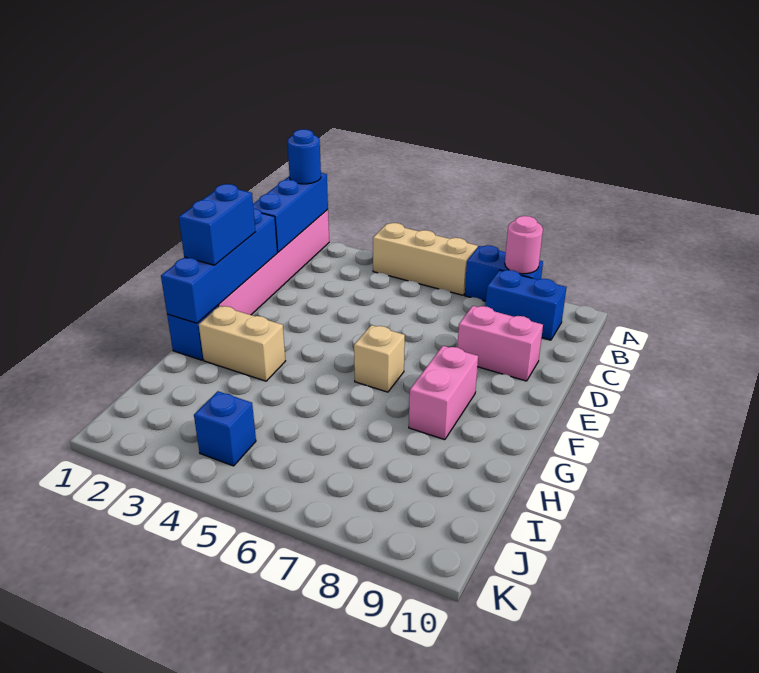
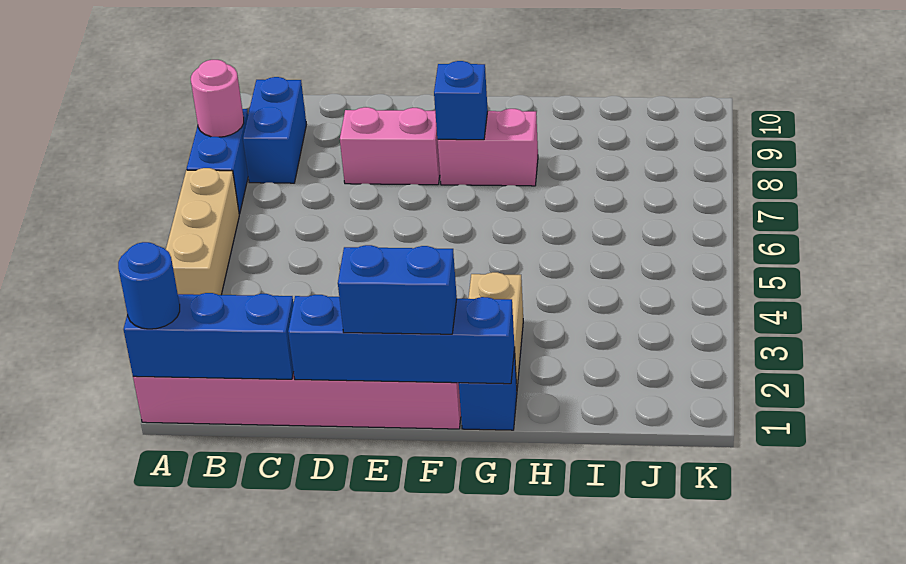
pink 1x2 brick [457,306,543,381] -> pink 1x2 brick turned to [340,107,440,185]
tan 1x1 brick [354,325,405,392] -> none
blue 1x1 brick [194,391,256,466] -> blue 1x1 brick moved to [434,61,488,140]

